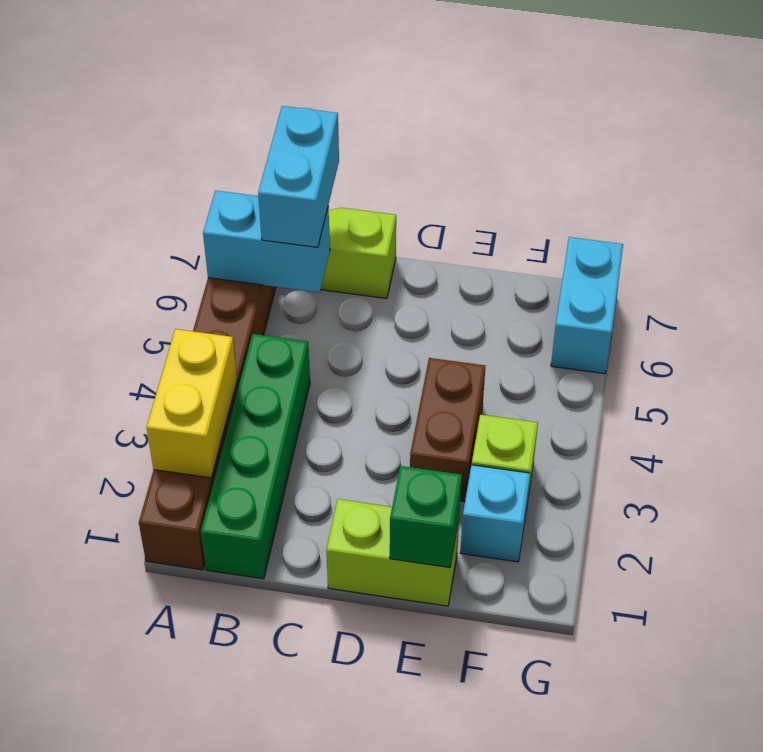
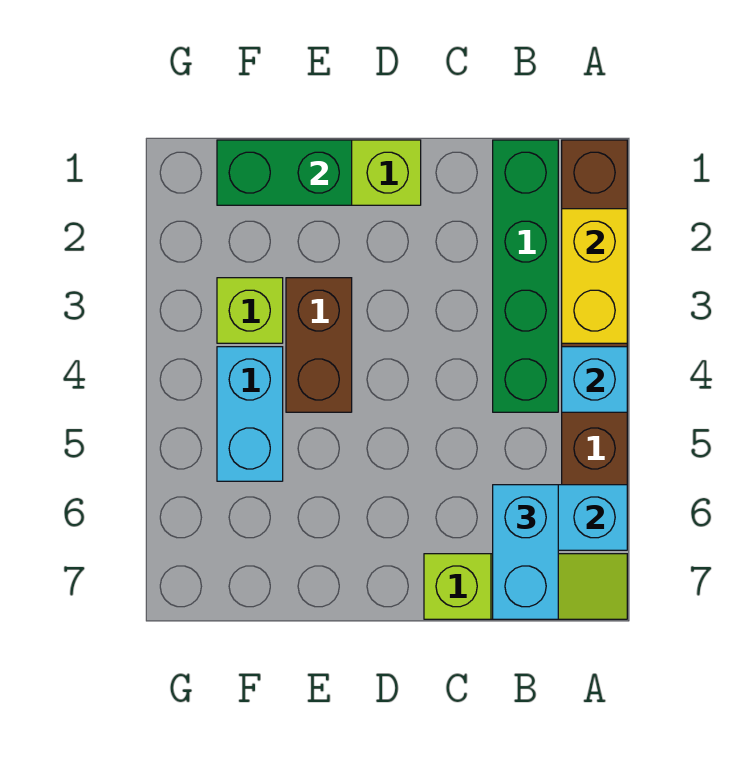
green 1x1 brick [390,466,462,568] -> green 1x2 brick [217,140,352,205]
cyan 1x1 brick [460,465,530,562] -> cyan 1x1 brick moved to [562,347,627,412]
cyan 1x2 brick [551,237,623,374] -> cyan 1x2 brick moved to [217,347,283,481]

